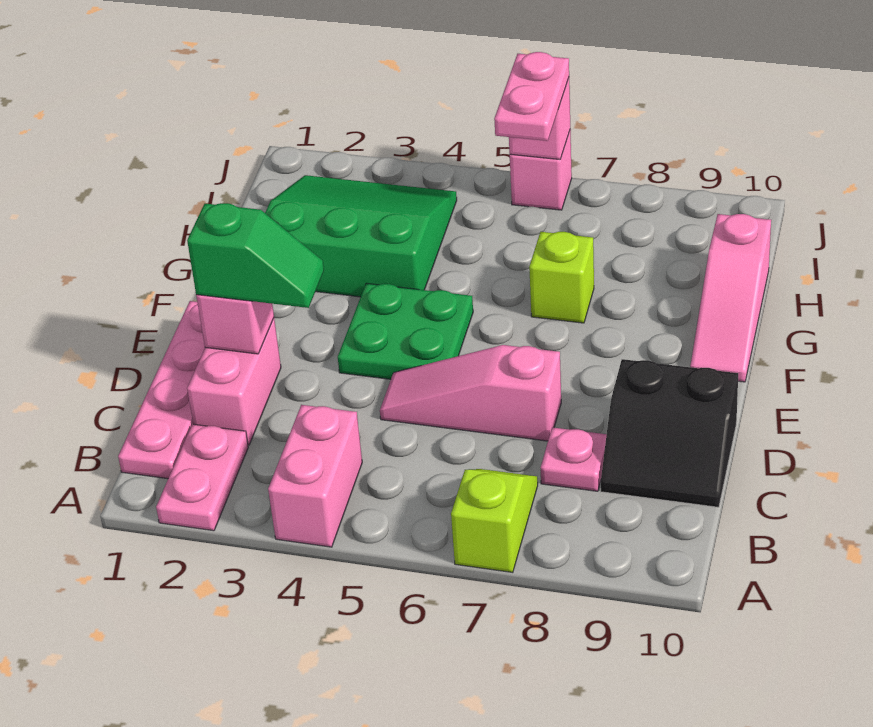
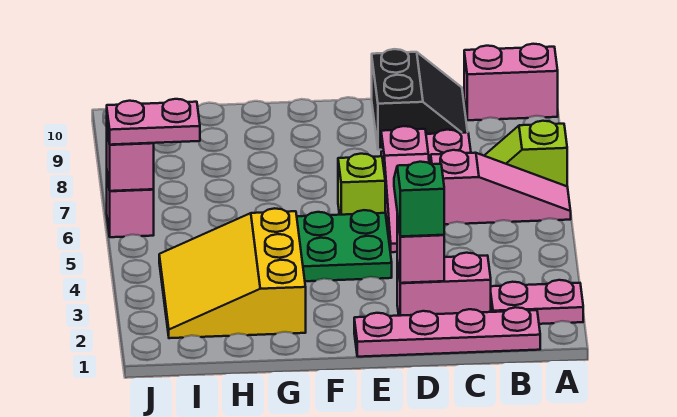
pink 1x2 brick [268,405,362,547] -> pink 1x2 brick moved to [464,44,558,120]
pink 1x3 slope [690,214,771,382] -> pink 1x3 slope moved to [431,150,571,224]
green 3x3 slope [265,175,457,297] -> yellow 3x3 slope [159,208,306,338]
lime 1x1 brick [529,232,594,323] -> lime 1x1 brick moved to [338,154,385,215]

